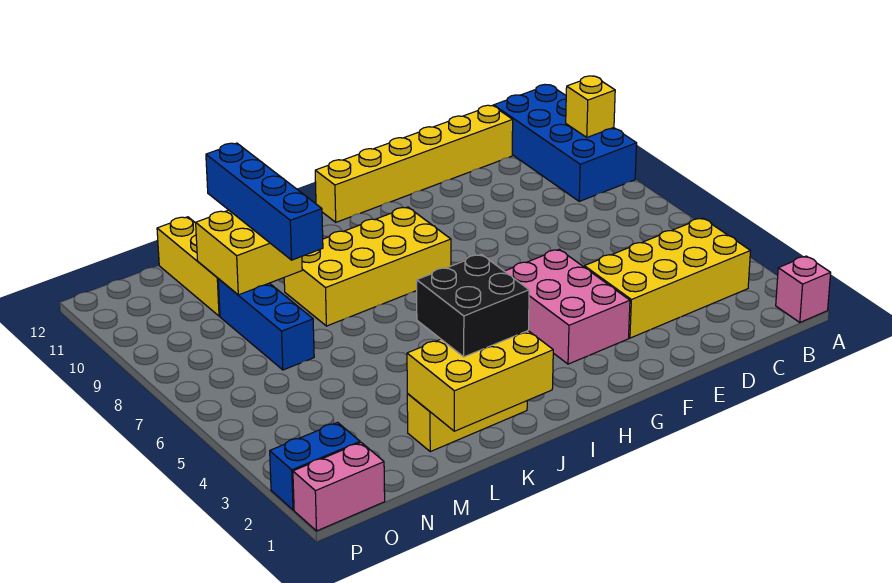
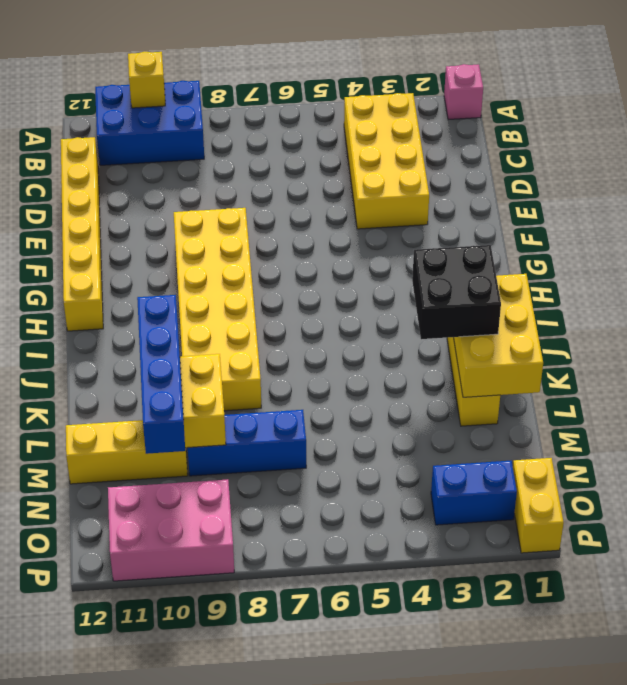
blue 2x4 brick [494,85,637,201] -> blue 2x3 brick [95,81,204,165]
pink 2x3 brick [505,249,630,364] -> pink 2x3 brick moved to [108,479,234,581]
yellow 2x4 brick [284,207,451,326] -> yellow 2x6 brick [174,208,261,411]
blue 1x4 brick [206,143,323,260] -> blue 1x4 brick turned to [137,295,185,454]
pink 1x2 brick [293,443,385,531] -> yellow 1x2 brick [513,458,564,553]
blue 1x2 brick [270,422,360,510] -> blue 1x2 brick turned to [431,461,517,525]

